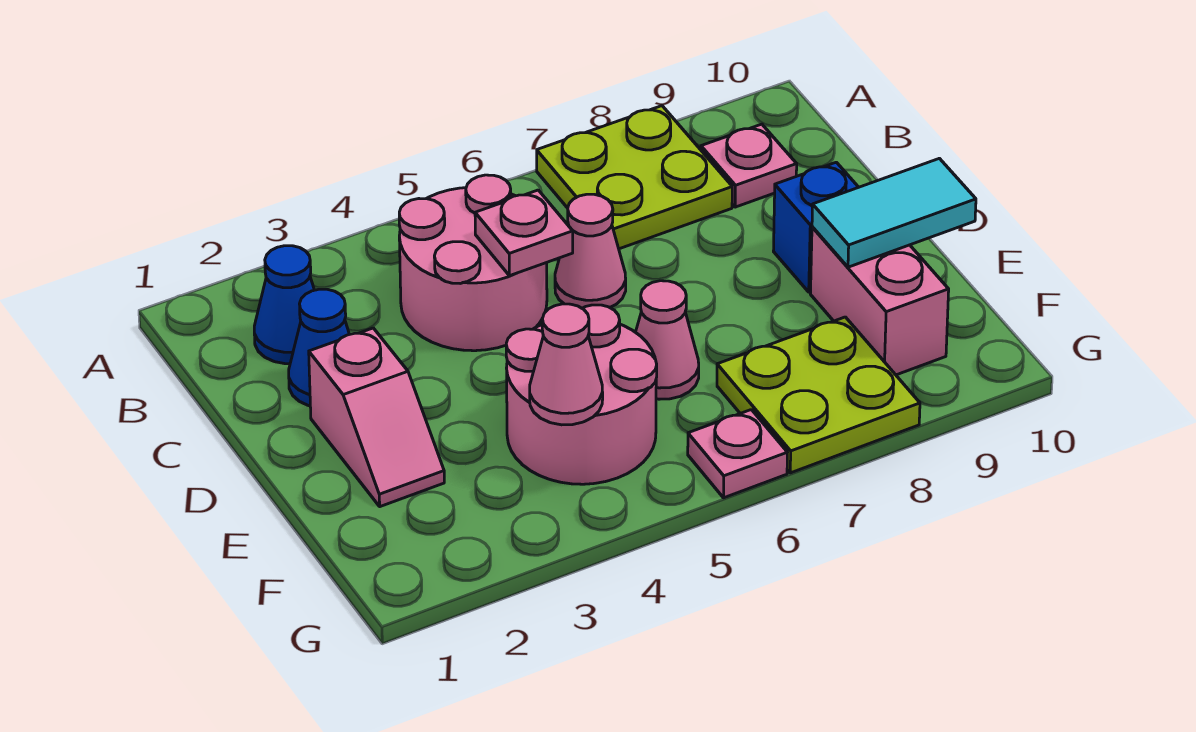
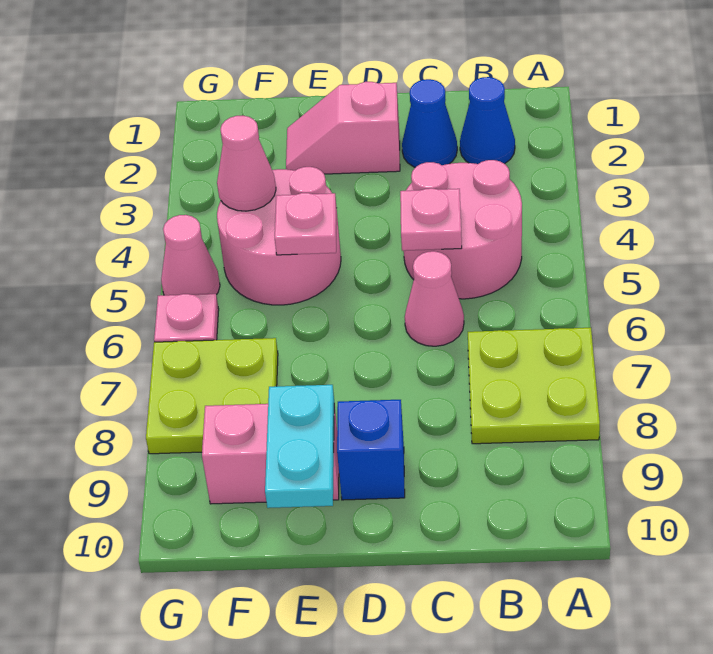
pink 1x1 plate [701,124,797,207] -> pink 1x1 plate moved to [275,193,337,255]
pink 1x1 cone [636,281,699,399] -> pink 1x1 cone moved to [161,215,220,295]
cyan 1x2 tile [812,158,976,267] -> cyan 1x2 plate [265,385,334,508]

